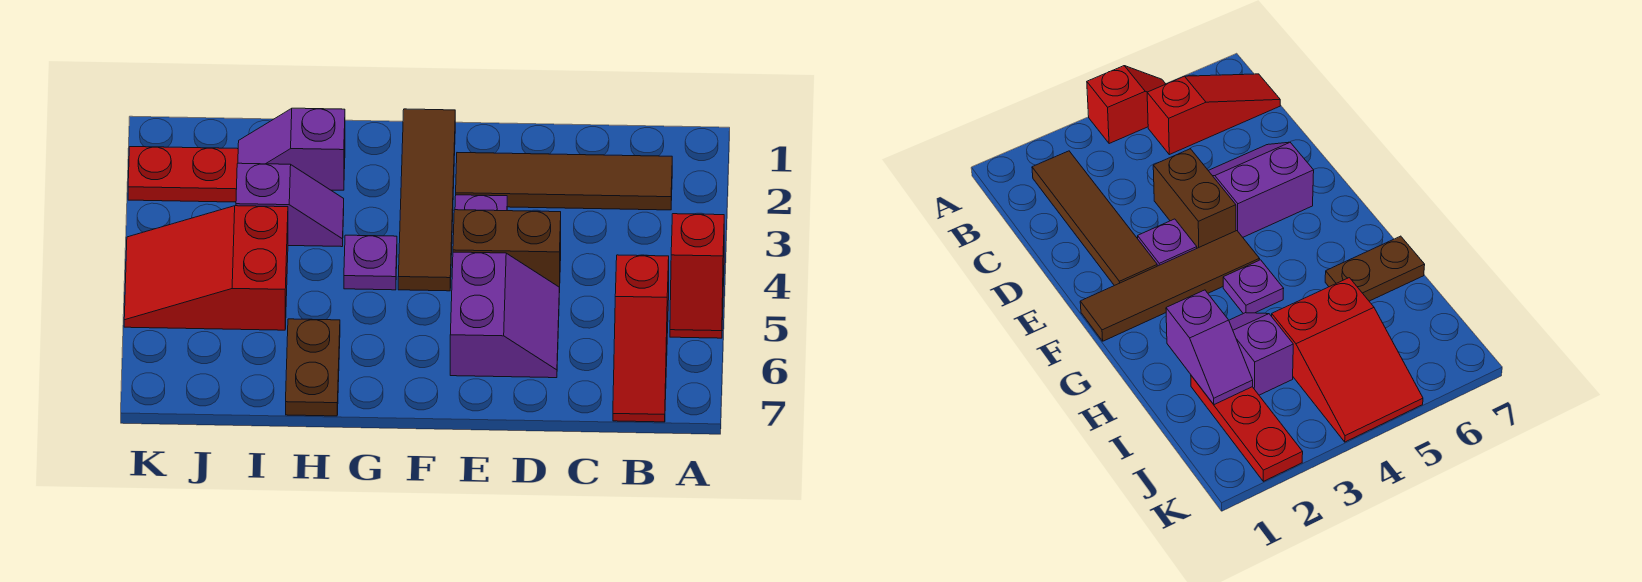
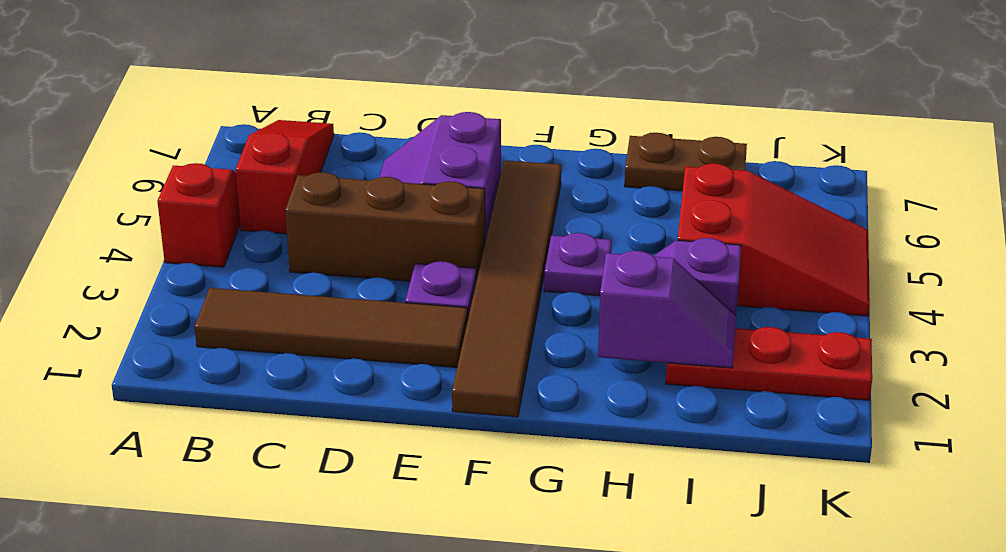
brown 1x2 brick [453,210,561,293] -> brown 1x3 brick [285,172,485,281]
brown 1x4 tile [398,109,455,291] -> brown 1x6 tile [452,160,561,417]
brown 1x2 plate [286,319,340,416] -> brown 1x2 plate turned to [625,133,747,191]

